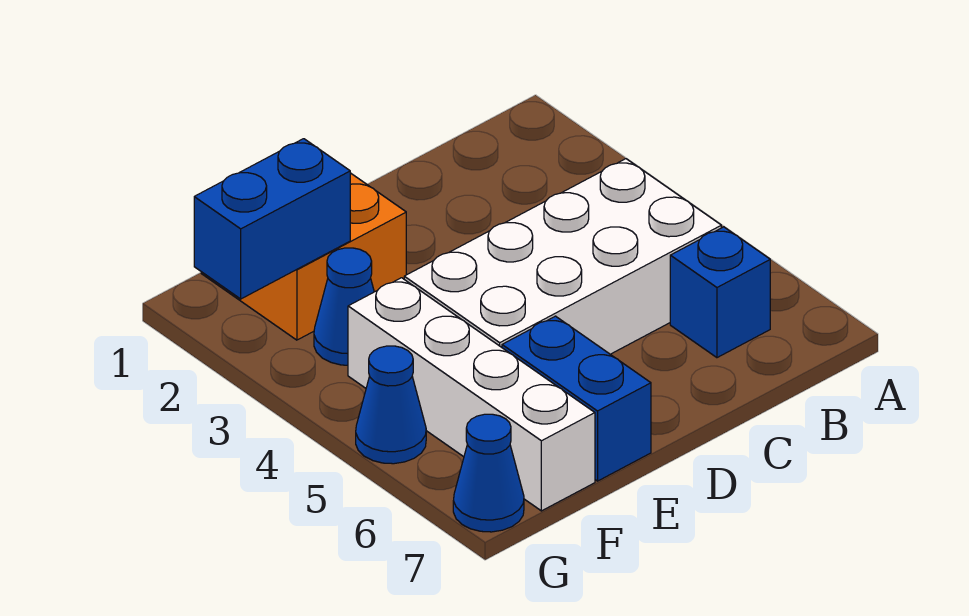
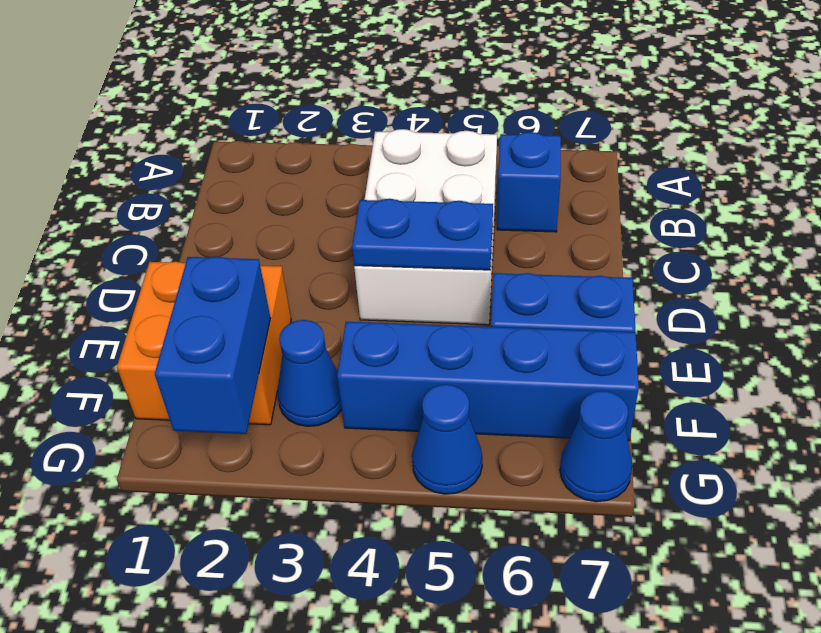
white 2x4 brick [404,159,721,354] -> white 2x3 brick [354,129,497,325]
none -> blue 1x2 plate [352,199,493,270]
white 1x4 brick [348,278,595,511] -> blue 1x4 brick [337,322,639,441]

